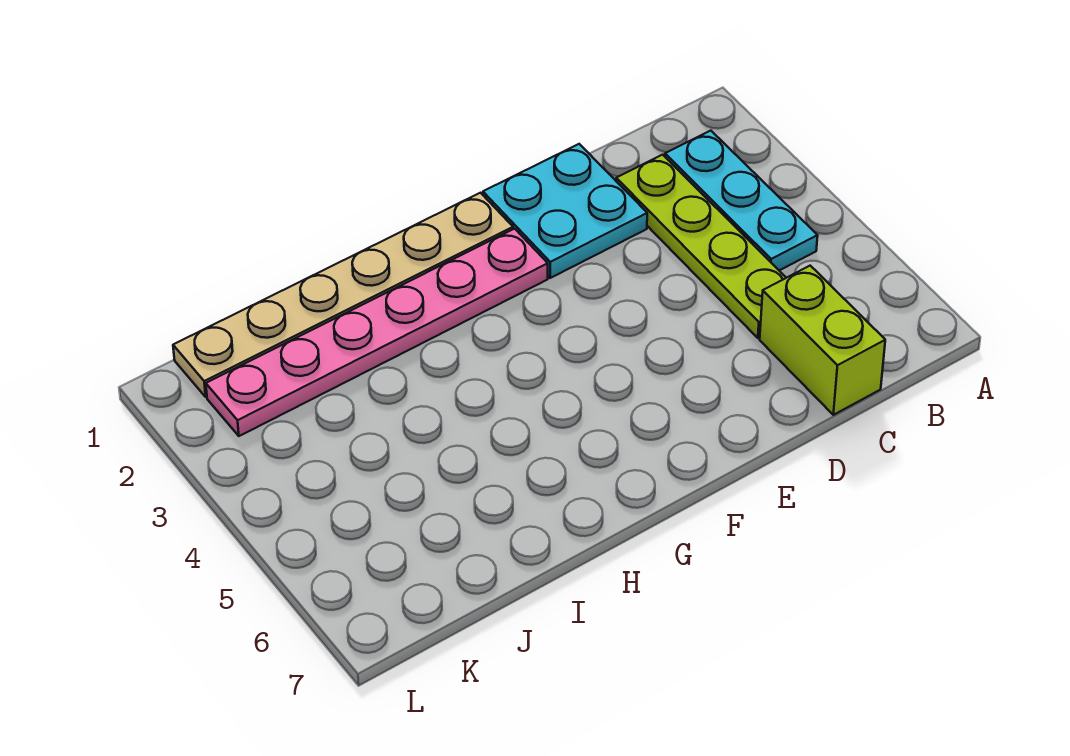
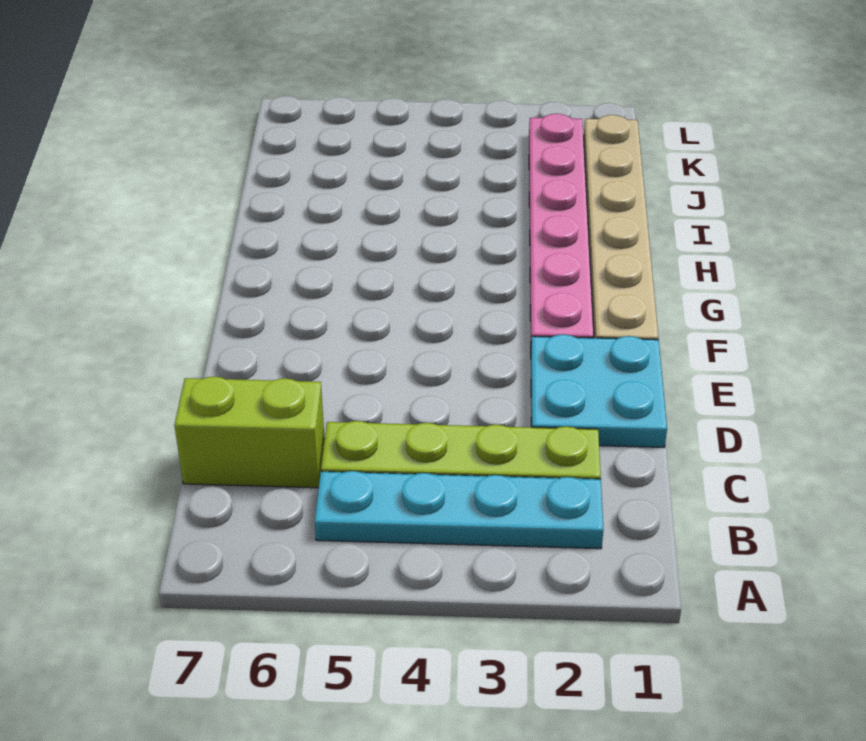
cyan 1x3 plate [665,131,818,271] -> cyan 1x4 plate [315,471,603,549]

